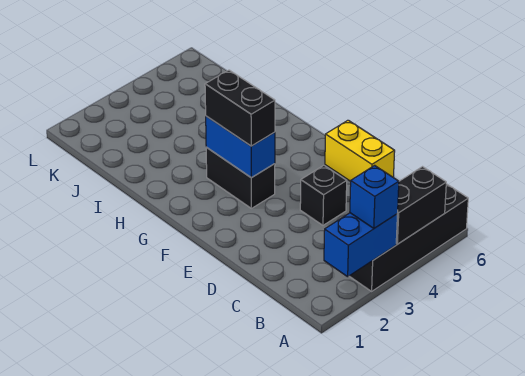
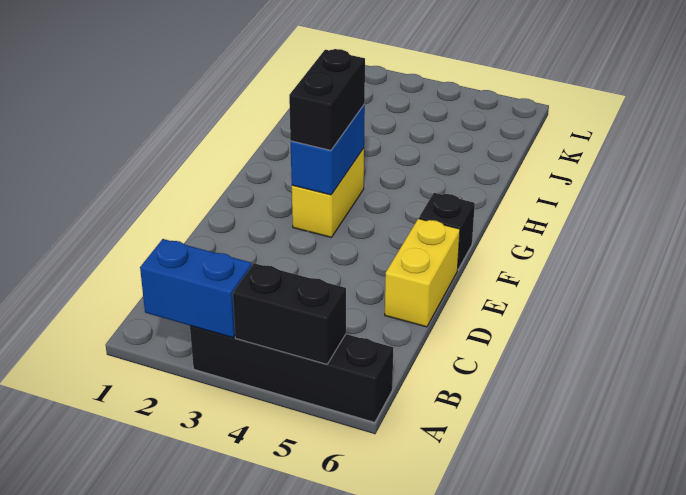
blue 1x1 brick [350,165,399,228] -> none
black 1x1 brick [300,165,347,225] -> black 1x1 brick moved to [419,193,475,270]
black 1x2 brick [206,147,275,208] -> yellow 1x2 brick [292,148,364,237]

